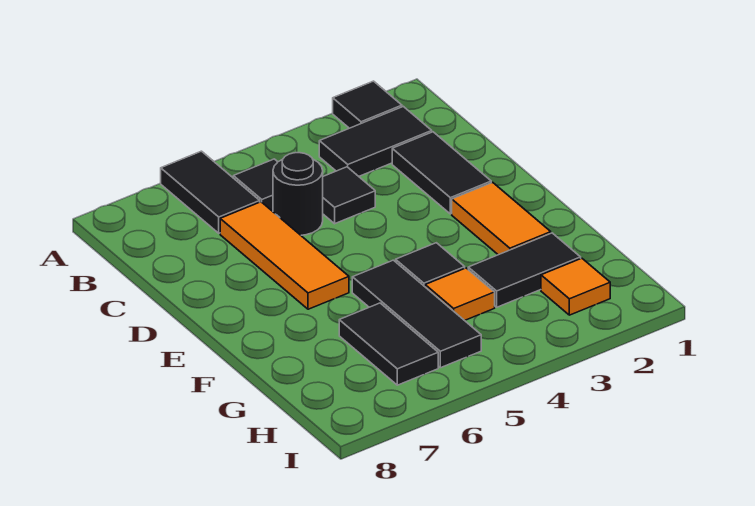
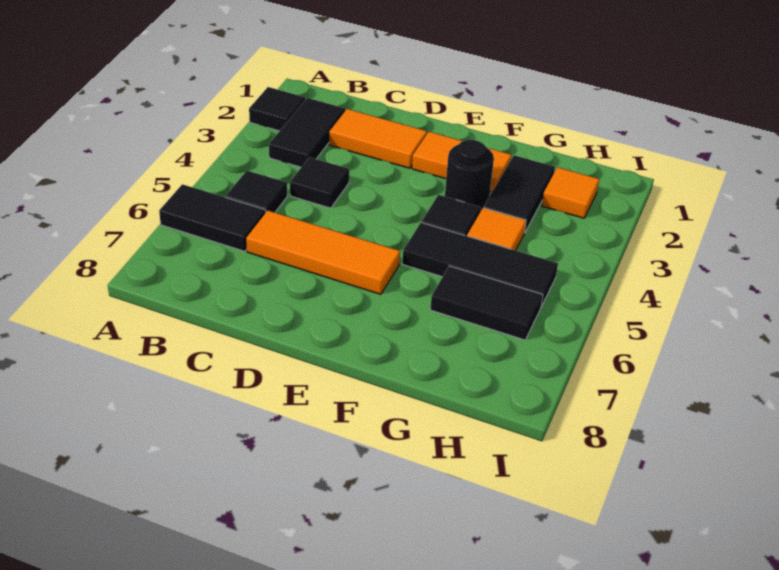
black 1x2 tile [392,132,491,214] -> orange 1x2 tile [329,109,427,168]
black 1x1 round brick [273,153,323,235] -> black 1x1 round brick moved to [445,140,494,212]

